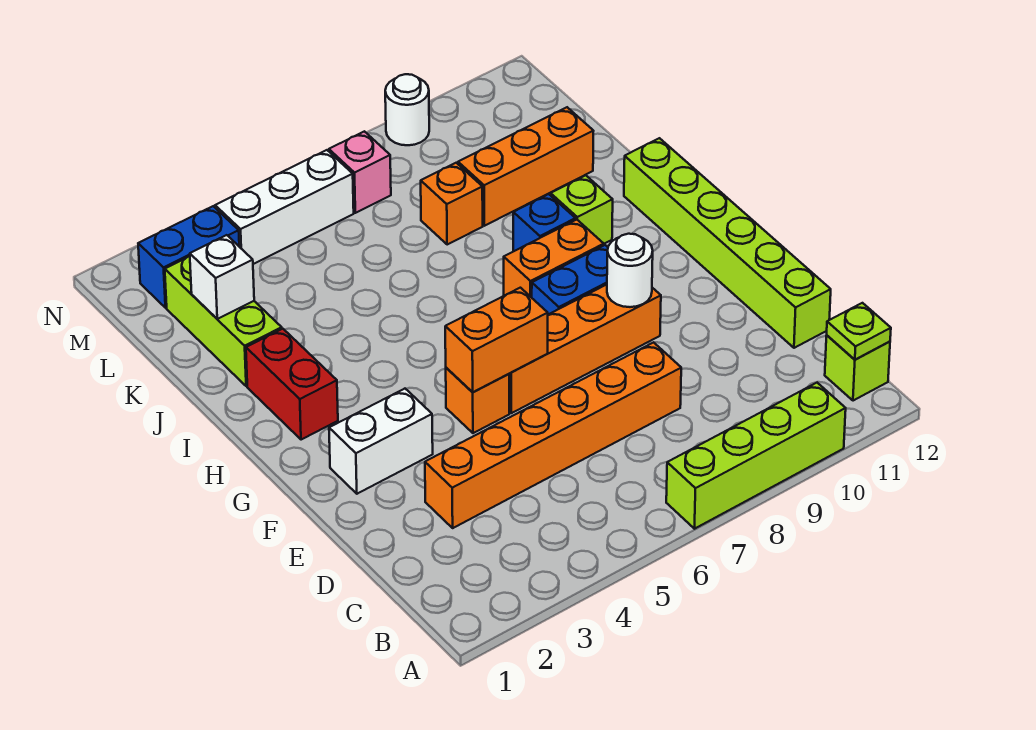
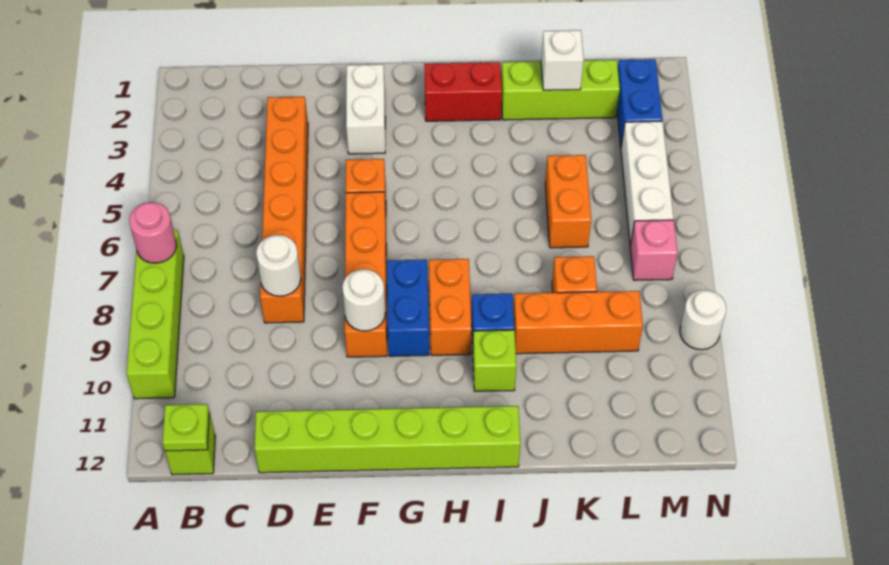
none -> pink 1x1 round brick [129,202,177,263]
none -> white 1x1 round brick [256,235,301,296]
orange 1x2 brick [445,288,548,392] -> orange 1x2 brick moved to [545,155,591,248]
orange 1x3 brick [458,107,593,226] -> orange 1x3 brick turned to [514,291,643,354]

